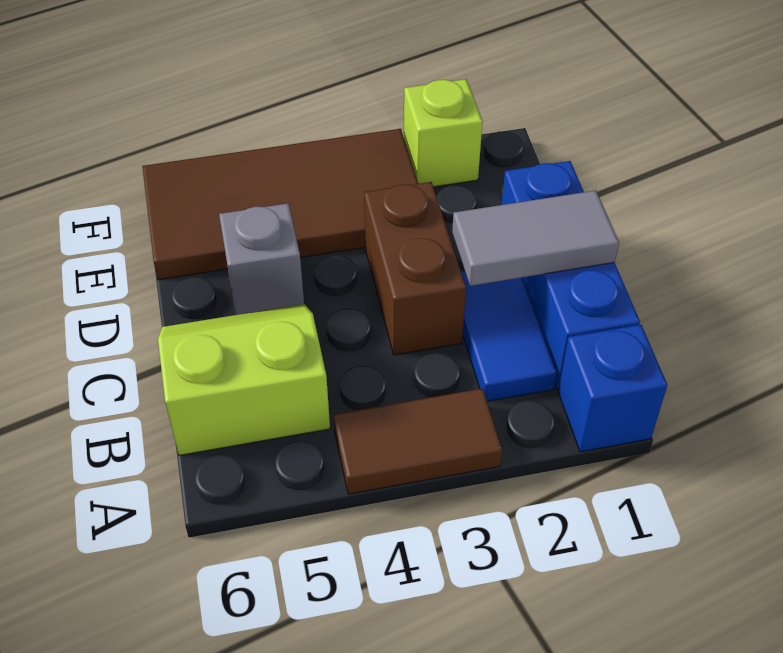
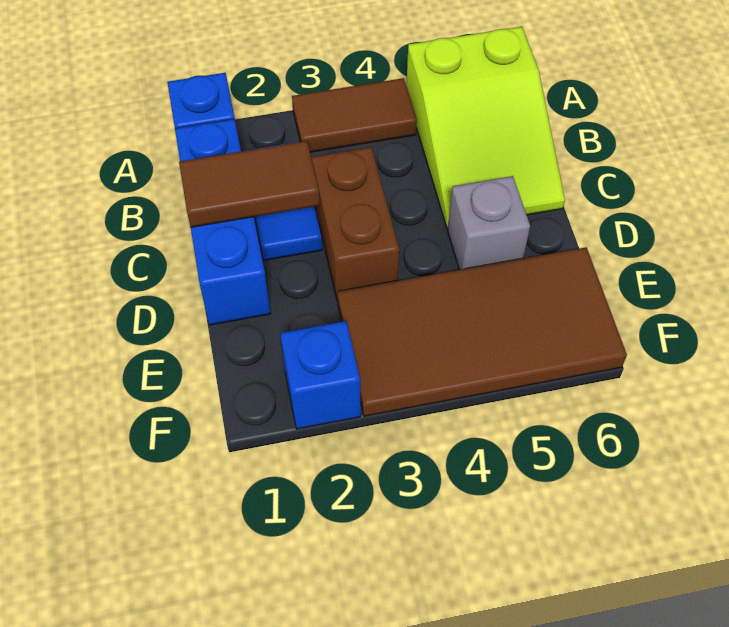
lime 2x2 slope [158,304,330,455] -> lime 2x3 slope [406,27,565,229]
grey 1x2 tile [452,191,619,286] -> brown 1x2 tile [179,141,320,227]
lime 1x1 brick [404,79,483,187] -> blue 1x1 brick [280,321,361,429]

